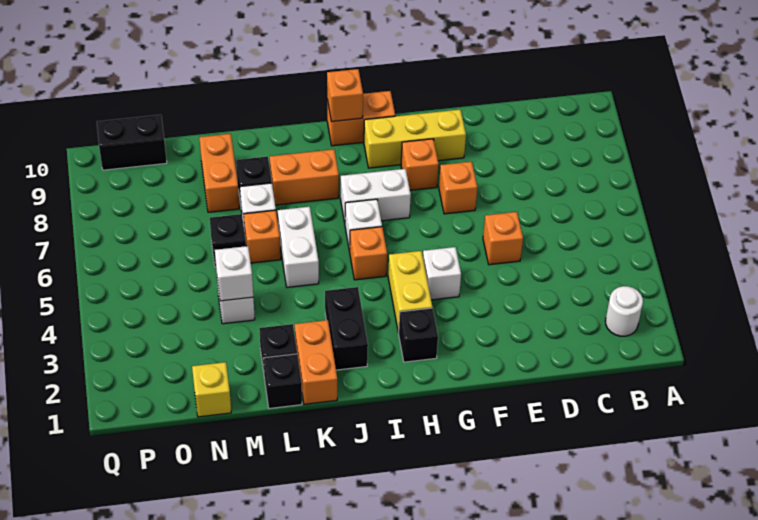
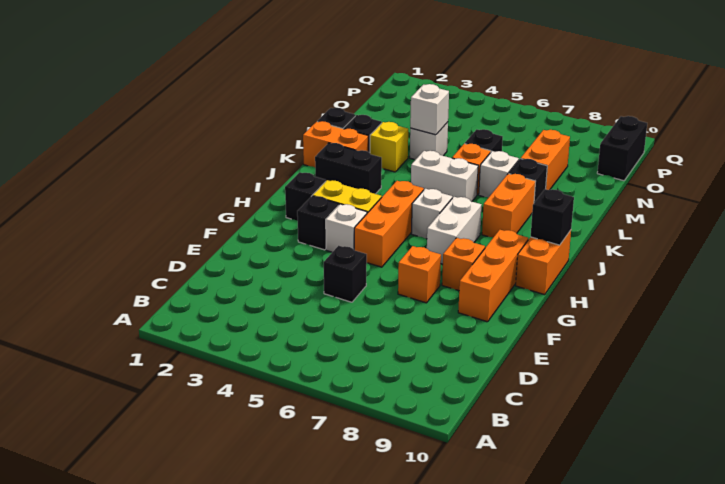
white 1x1 round brick [605,286,643,336] -> none
orange 1x1 brick [483,212,523,265] -> black 1x1 brick [324,246,367,302]
yellow 1x3 brick [364,110,466,168] -> orange 1x3 brick [458,230,529,322]
none -> black 1x1 brick [297,196,339,250]
orange 1x1 brick [350,227,387,280] -> orange 1x3 brick [354,181,424,267]
orange 1x1 brick [327,69,363,122] -> black 1x1 brick [531,189,574,245]
orange 1x2 brick [199,134,240,212] -> orange 1x2 brick turned to [521,130,570,190]
yellow 1x1 brick [192,362,231,417] -> yellow 1x1 brick moved to [370,122,408,172]

